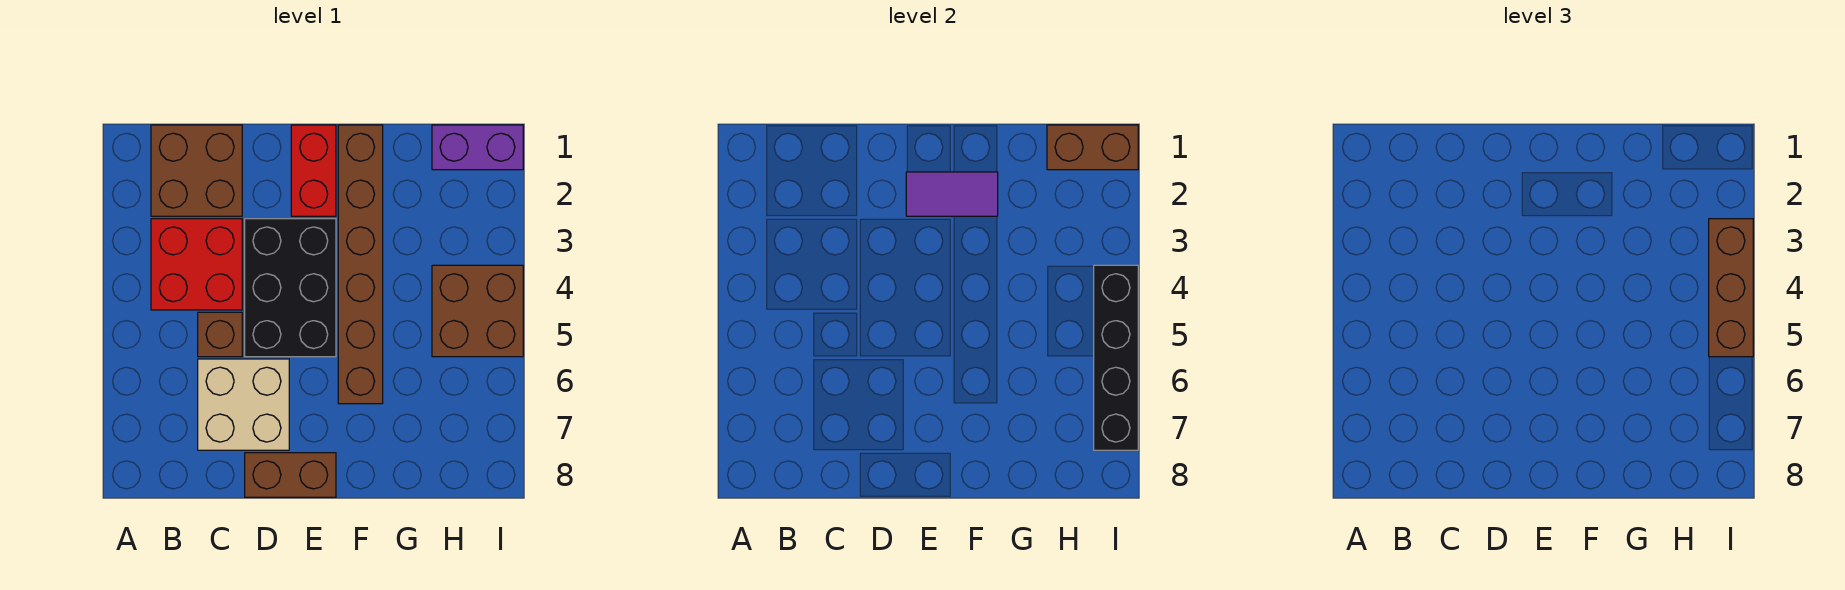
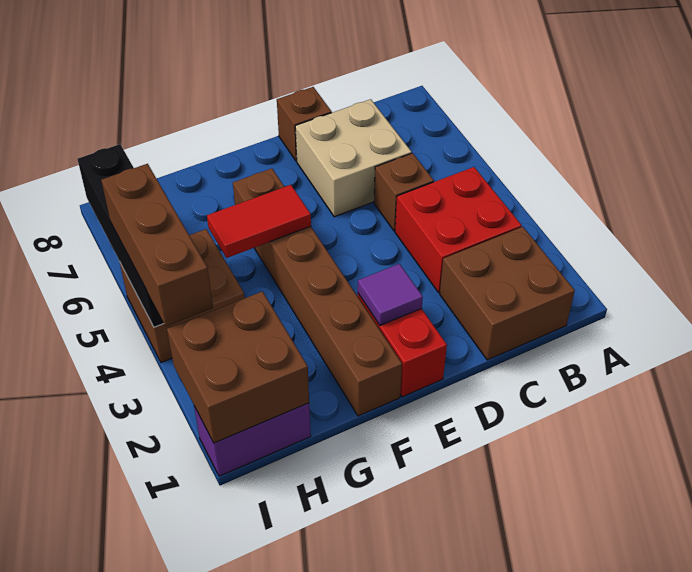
black 2x3 brick [245,219,336,357] -> none
brown 1x2 brick [245,453,336,497] -> brown 1x1 brick [277,87,332,161]
purple 1x2 tile [906,172,998,216] -> purple 1x1 tile [358,264,423,325]
none -> red 1x2 tile [207,185,311,258]
brown 1x2 brick [1047,125,1138,170] -> brown 2x2 brick [167,292,309,443]

